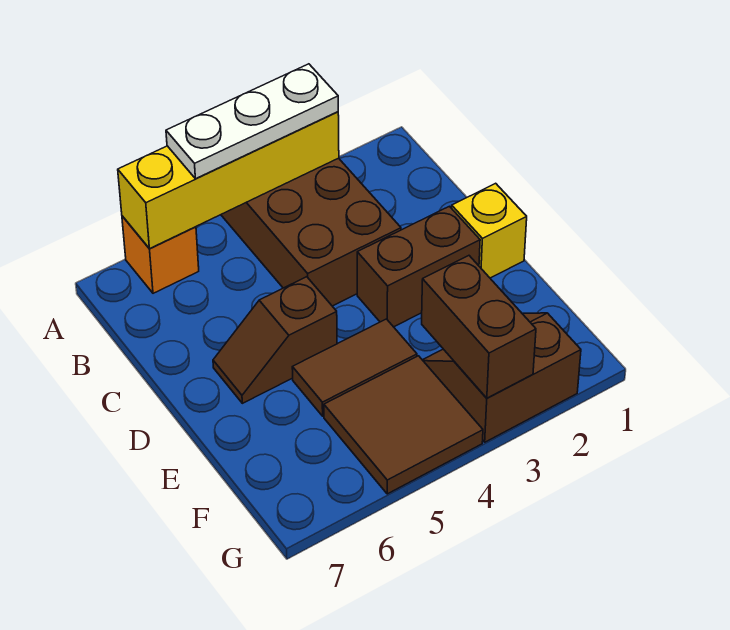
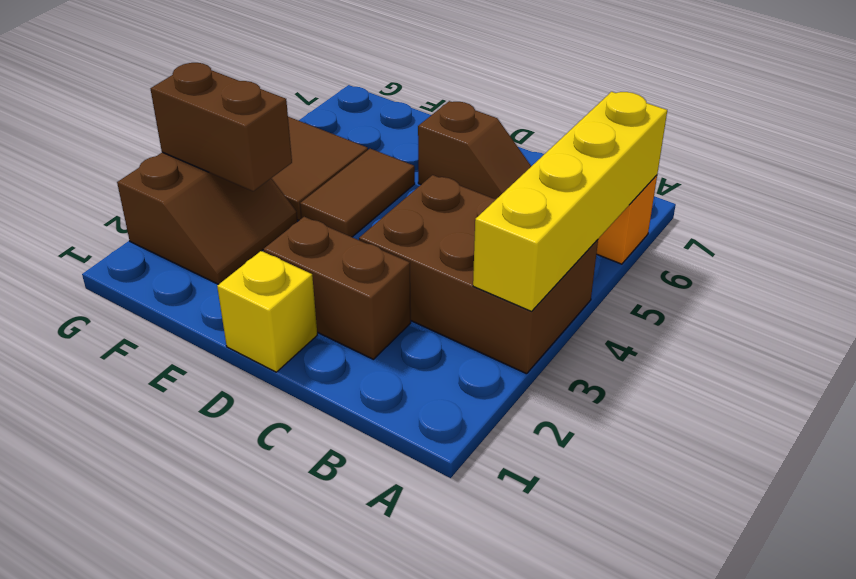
white 1x3 plate [166,64,338,179] -> none
brown 1x2 brick [357,206,480,327] -> brown 1x2 brick turned to [263,217,411,359]
brown 1x2 slope [213,277,337,403] -> brown 1x2 slope turned to [418,101,531,199]

